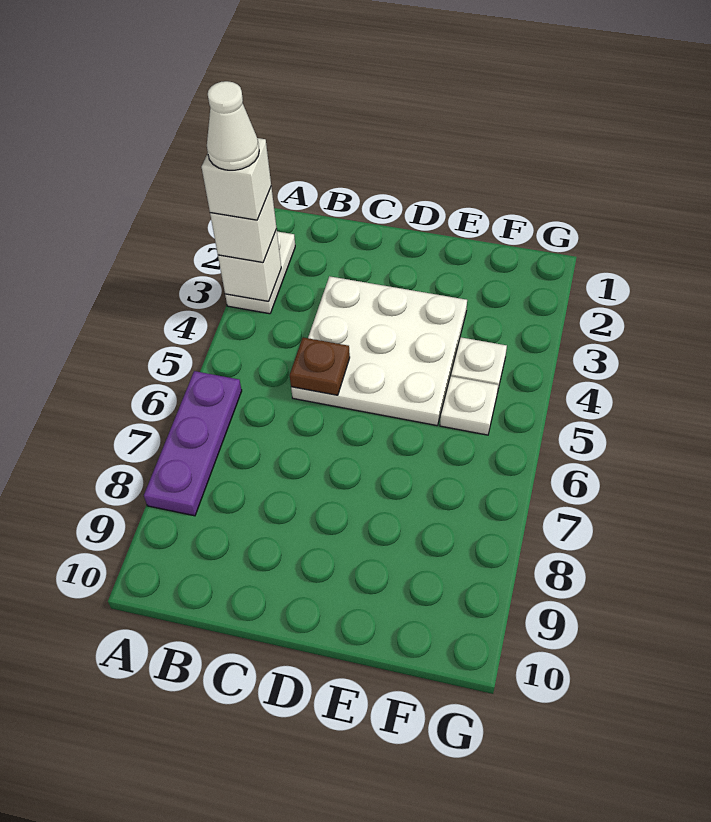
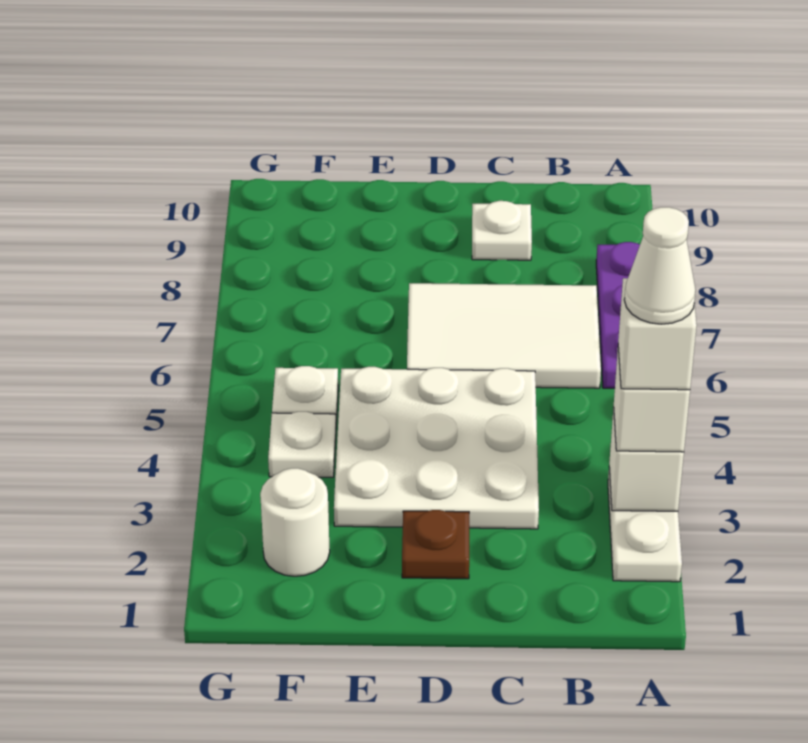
none -> white 2x3 tile [407,283,601,388]
brown 1x1 plate [290,338,350,395] -> brown 1x1 plate moved to [402,510,469,579]
none -> white 1x1 plate [472,201,532,260]
none -> white 1x1 round brick [260,468,330,576]

